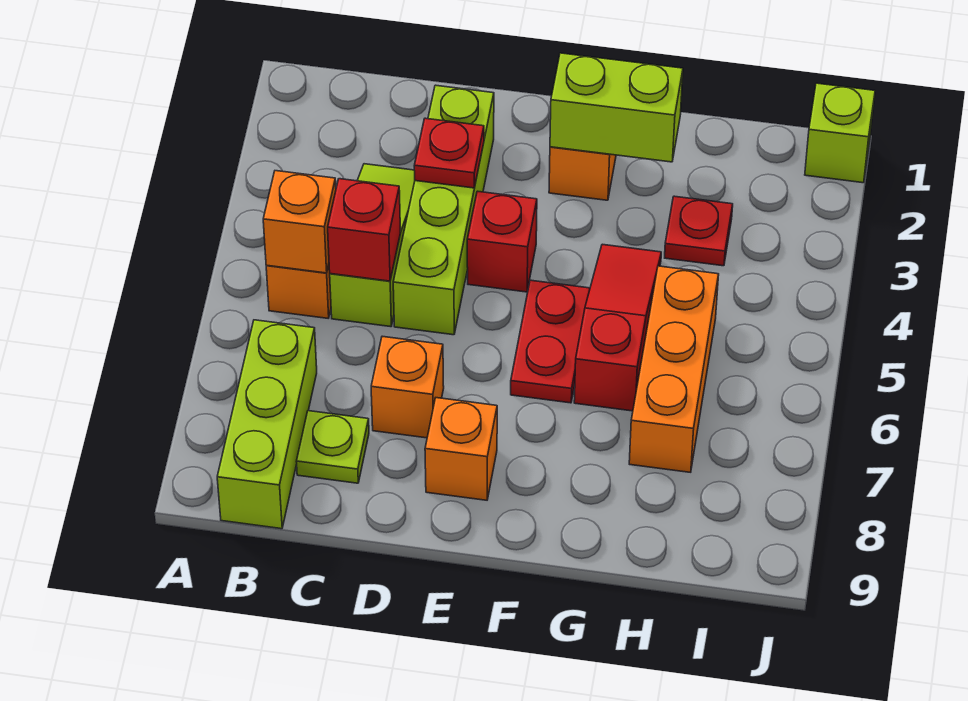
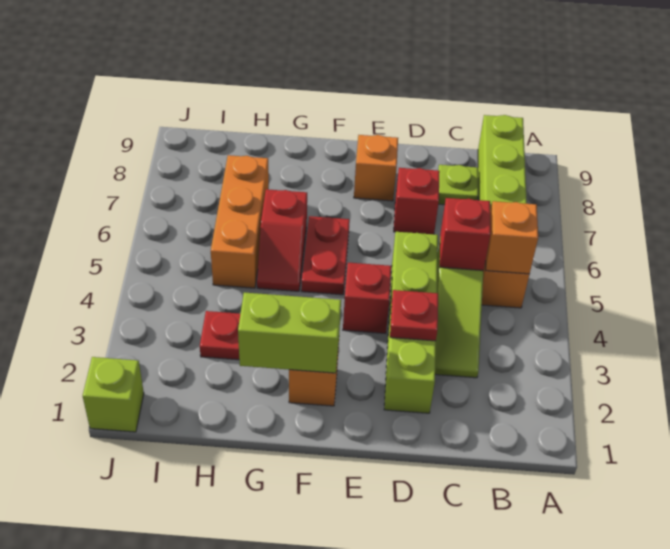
orange 1x1 brick [371,336,444,438] -> red 1x1 brick [394,168,440,234]
red 1x3 slope [574,244,661,411] -> red 1x2 slope [257,189,307,291]

